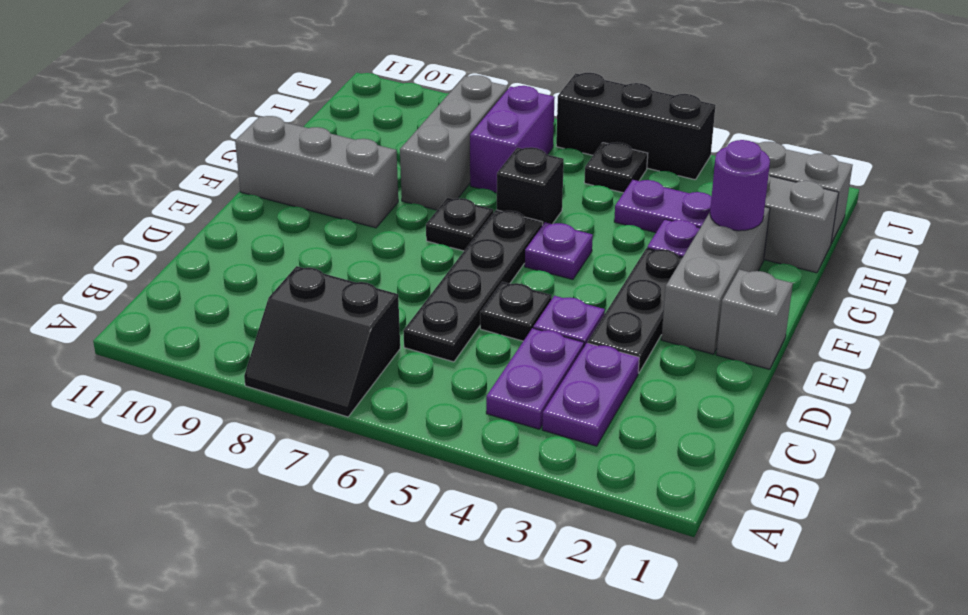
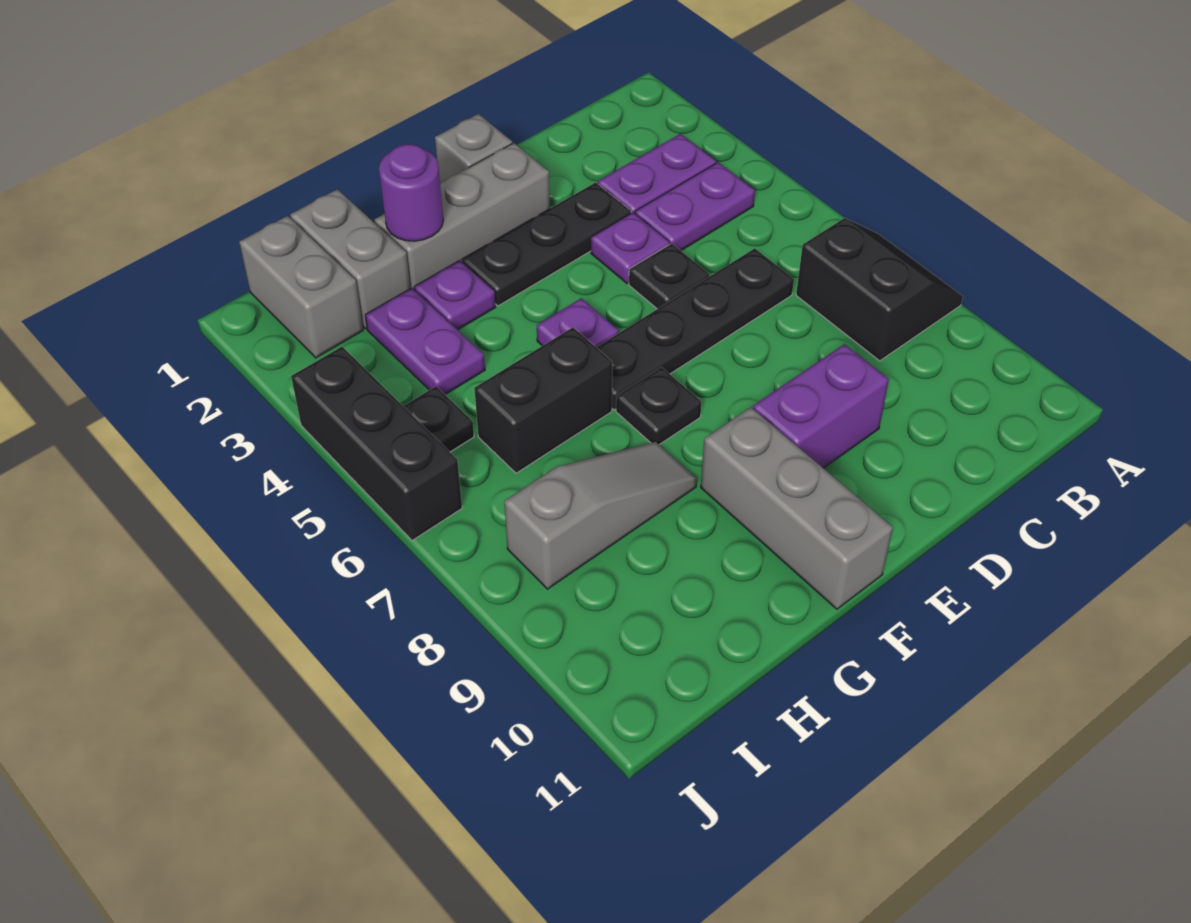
black 1x1 brick [497,147,564,226] -> black 1x2 brick [474,327,612,473]
grey 1x3 brick [400,75,508,210] -> grey 1x3 slope [504,442,697,589]
purple 1x2 brick [470,86,555,193] -> purple 1x2 brick moved to [753,344,889,468]

